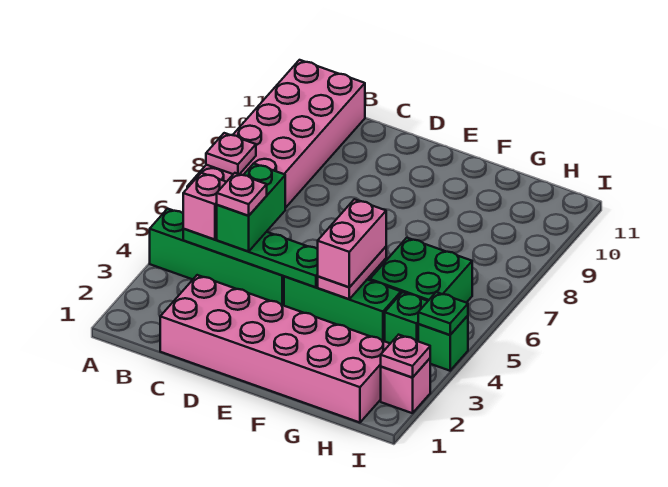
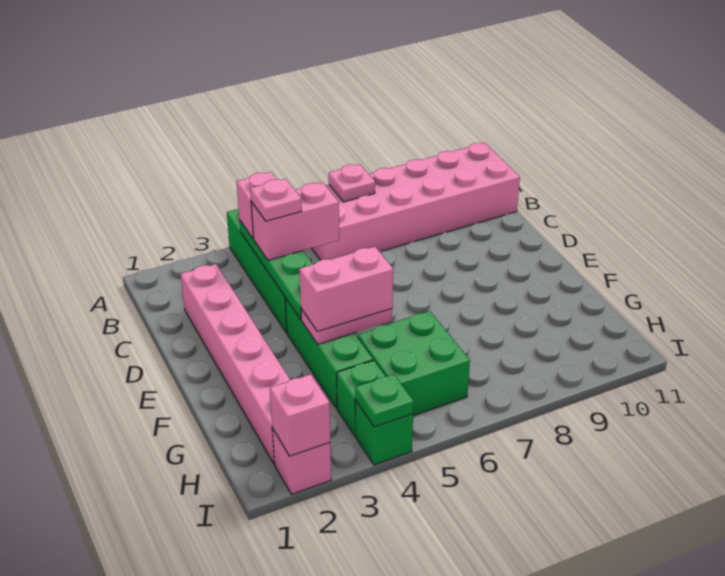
pink 2x6 brick [160,275,390,423] -> pink 1x6 brick [181,264,290,464]
green 1x2 brick [217,164,285,252] -> pink 1x2 brick [251,182,339,260]
pink 1x1 plate [381,335,430,378] -> pink 1x1 brick [270,374,330,456]

